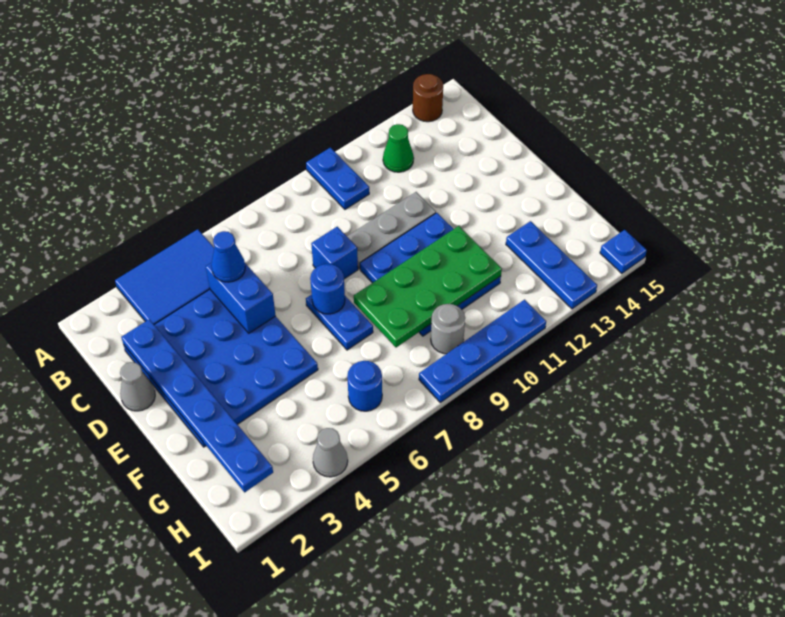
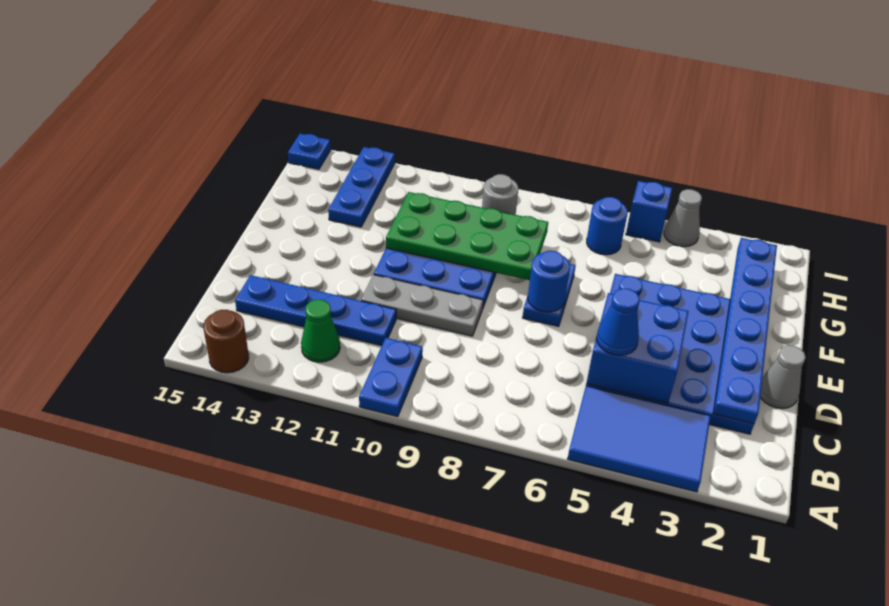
blue 1x2 brick [206,263,276,333] -> blue 2x2 brick [586,293,689,403]
blue 1x1 brick [311,227,358,279] -> blue 1x1 brick moved to [626,181,672,242]
blue 1x4 plate [419,300,546,403] -> blue 1x4 plate moved to [235,275,396,346]

